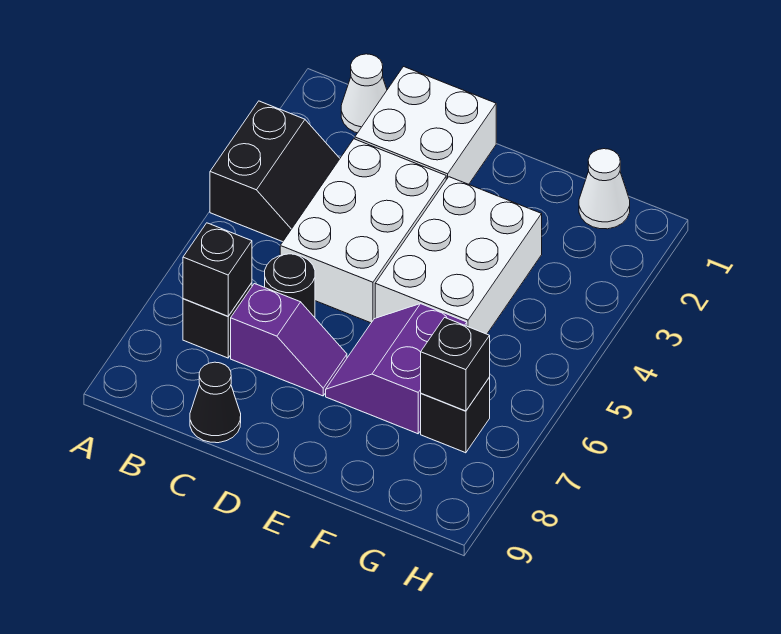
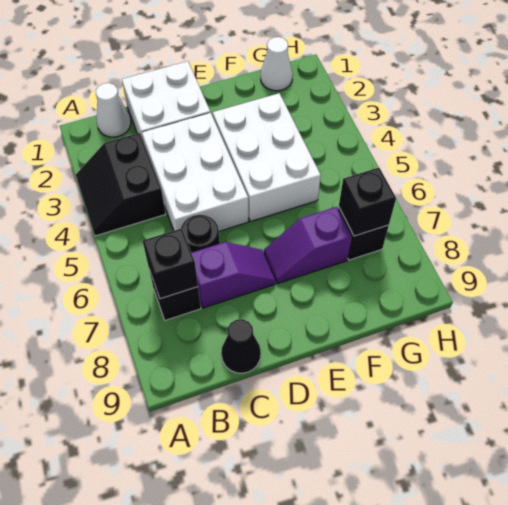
black 2x2 slope [210,101,340,242] -> black 2x2 slope turned to [76,133,166,236]
purple 2x2 slope [326,304,467,434] -> purple 1x2 slope [264,207,352,284]

